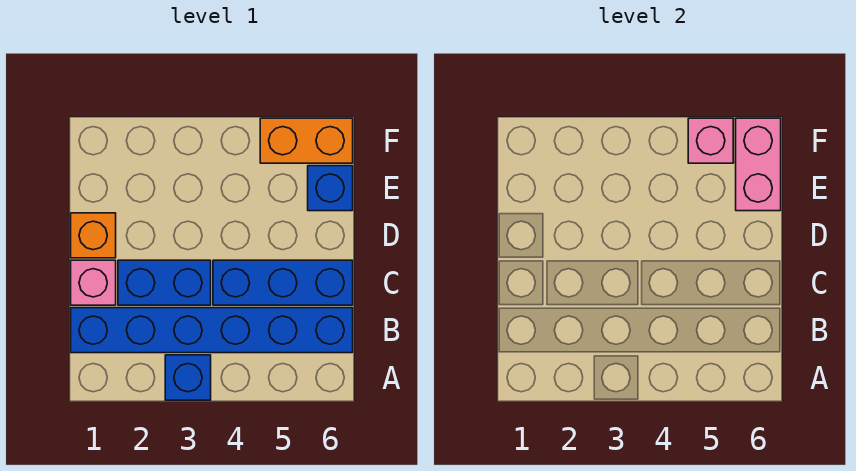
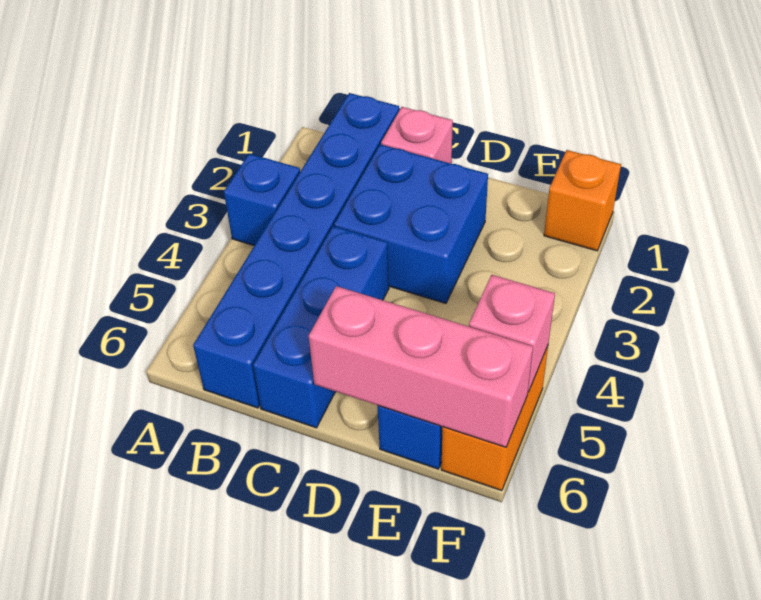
blue 1x2 brick [118,260,211,305] -> blue 2x2 brick [334,144,488,303]
orange 1x1 brick [71,213,116,258] -> orange 1x1 brick moved to [544,150,621,251]
pink 1x2 brick [736,118,781,211] -> pink 1x3 brick [309,286,533,447]

